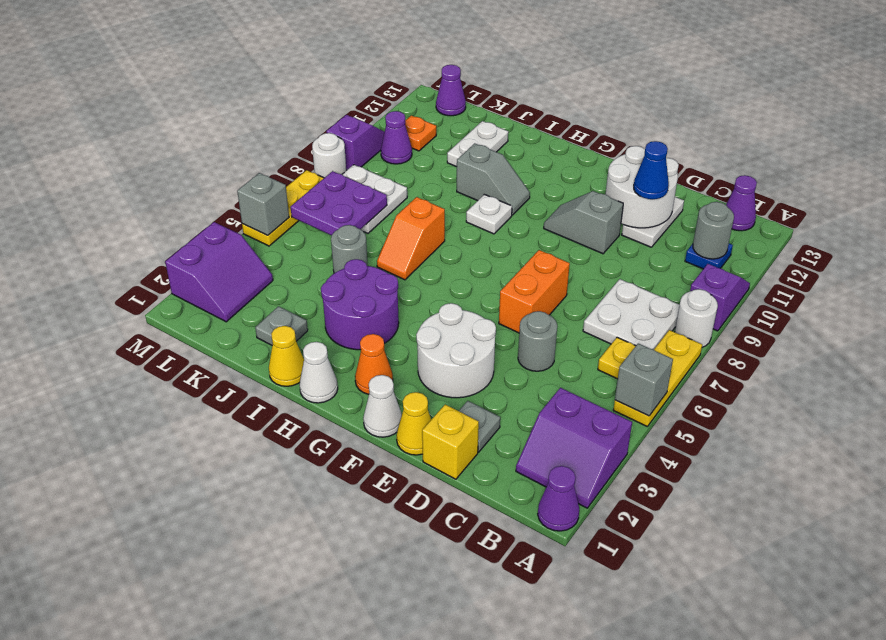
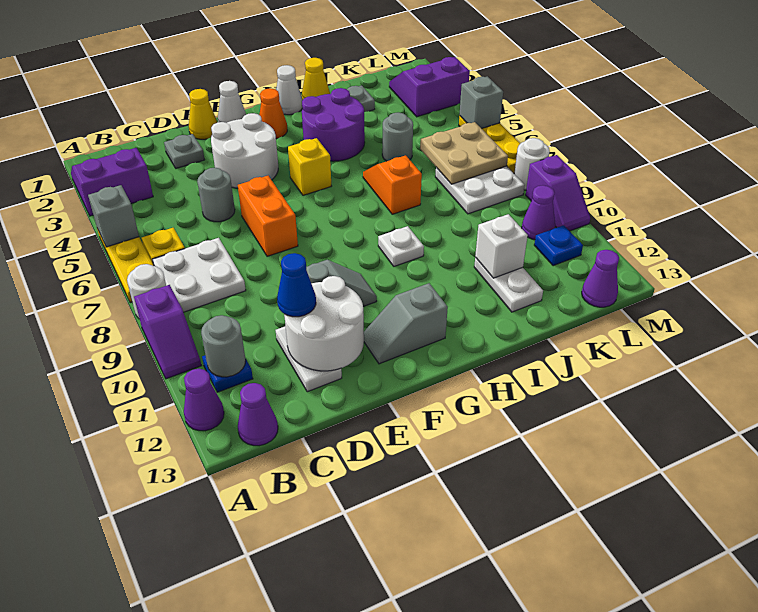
purple 1x1 cone [538,466,579,531] -> purple 1x1 cone moved to [184,369,224,431]
yellow 1x1 brick [422,405,479,479] -> yellow 1x1 brick moved to [288,138,331,195]
grey 1x2 slope [457,143,530,215] -> grey 1x2 slope moved to [364,283,448,364]
none -> white 1x1 brick [475,214,528,278]
purple 2x2 plate [291,171,387,235] -> tan 2x2 plate [420,122,508,184]
purple 2x2 slope [165,222,273,322] -> purple 2x2 slope turned to [389,57,470,117]
orange 1x1 plate [405,116,436,151] -> blue 1x1 plate [534,225,583,266]

